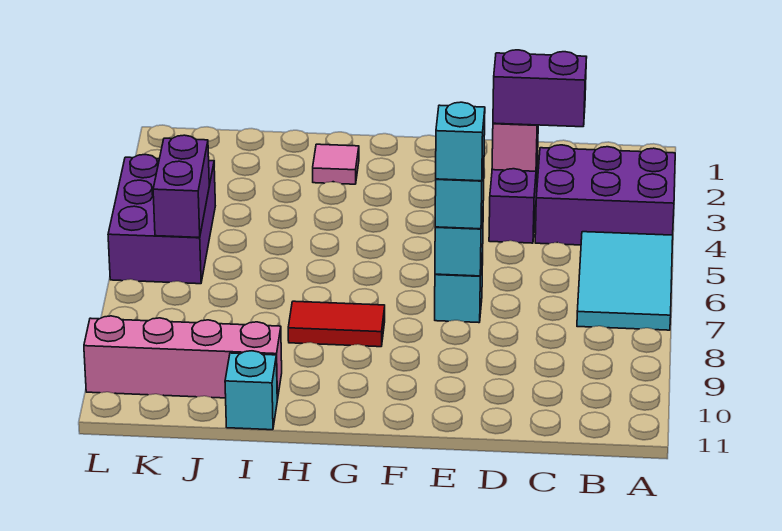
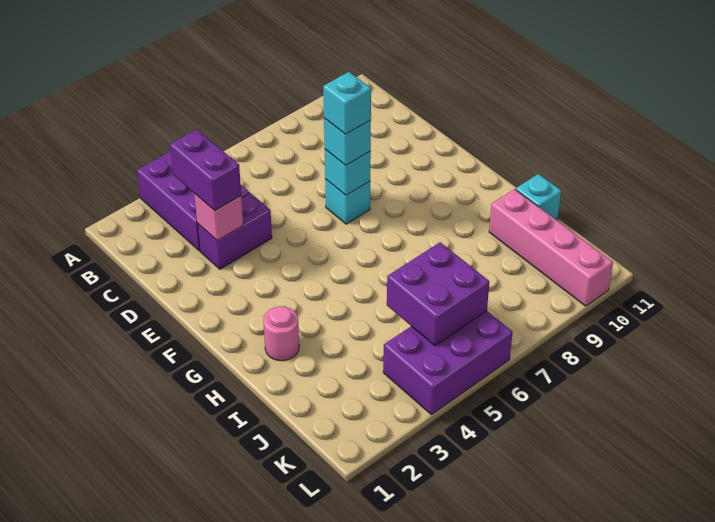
cyan 2x3 tile [577,232,673,330] -> none
red 1x2 tile [288,301,385,347] -> none
pink 1x1 tile [313,144,359,184] -> pink 1x1 round brick [263,306,299,361]
purple 1x2 brick [153,135,209,237] -> purple 2x2 brick [387,242,489,346]

